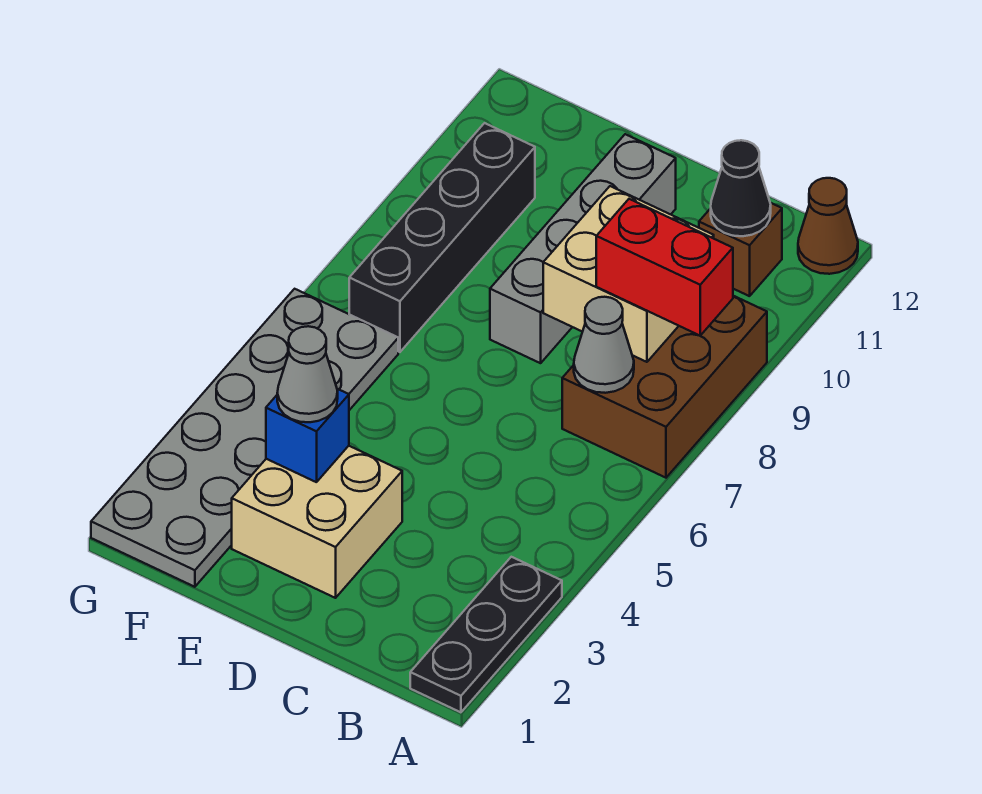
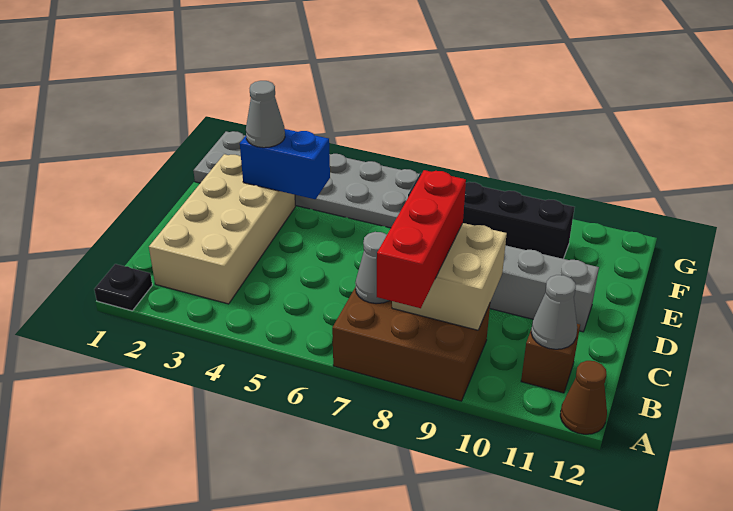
black 1x3 plate [410,557,562,712] -> black 1x1 plate [94,264,152,311]
red 1x2 brick [596,199,733,336] -> red 1x3 brick [377,170,466,308]
black 1x1 cone [711,140,771,236] -> grey 1x1 cone [531,275,577,349]
tan 2x2 brick [232,446,402,598] -> tan 2x4 brick [149,154,295,304]
blue 1x1 brick [266,389,349,482] -> blue 1x2 brick [240,129,330,199]

